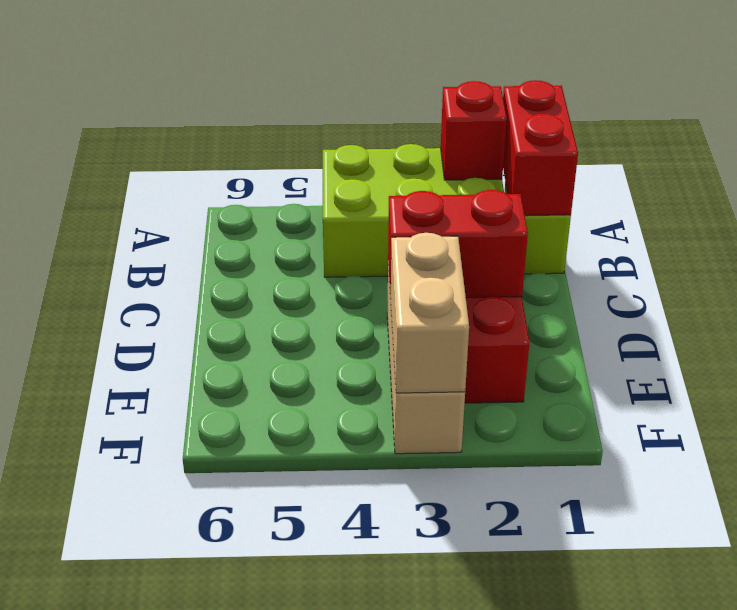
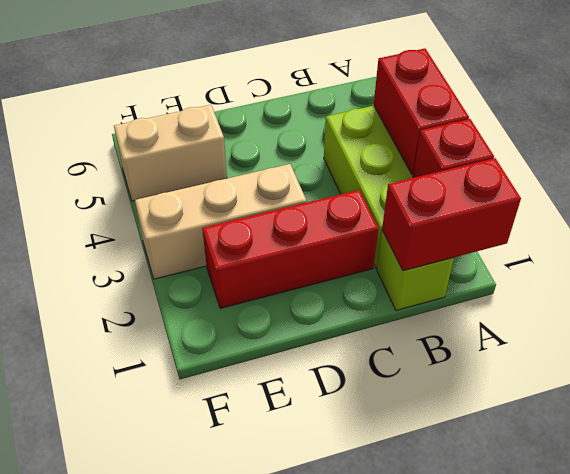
red 1x2 brick [388,190,528,299] -> red 1x2 brick moved to [374,49,469,174]
tan 1x2 brick [390,233,469,393] -> tan 1x2 brick moved to [114,105,227,201]

